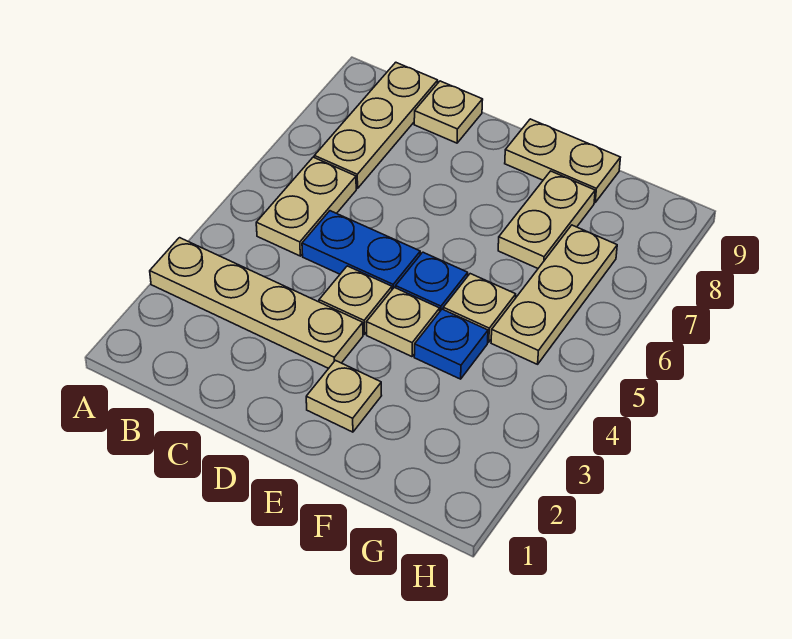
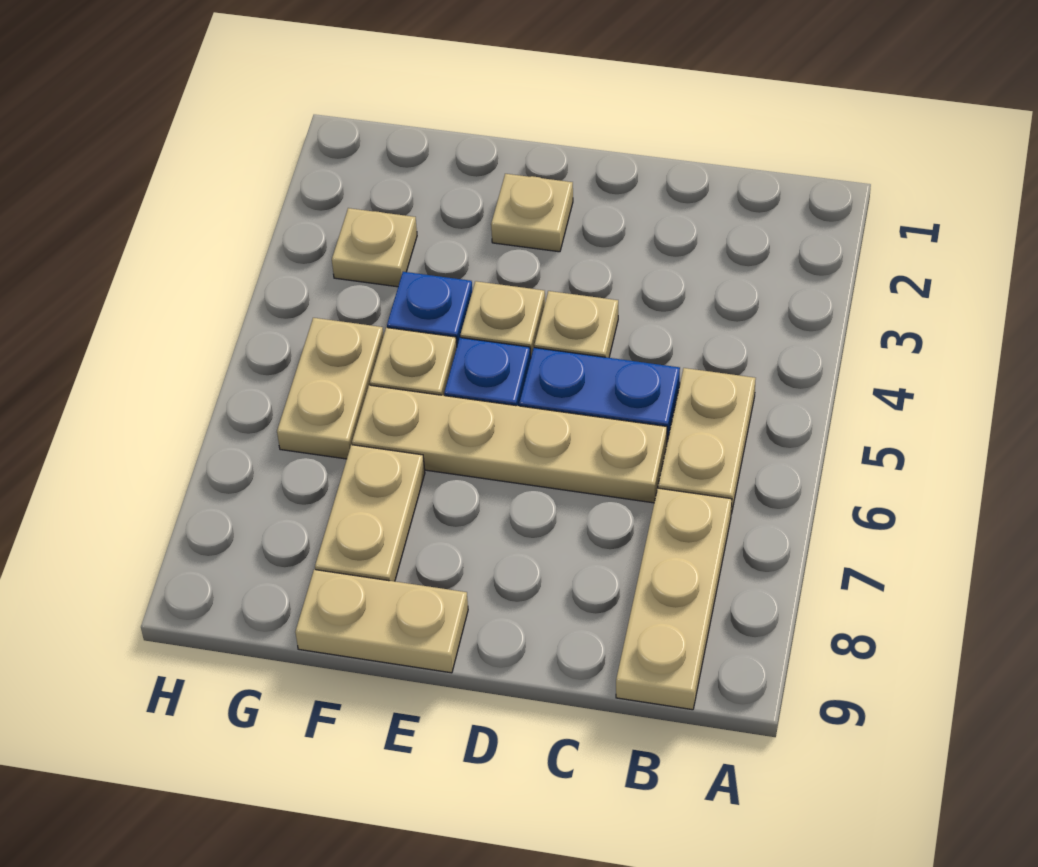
tan 1x4 plate [150,238,363,368] -> tan 1x4 plate moved to [352,385,667,503]
tan 1x1 plate [414,81,483,143] -> tan 1x1 plate moved to [332,208,417,287]
tan 1x3 plate [491,225,617,364] -> tan 1x2 plate [277,318,383,459]

